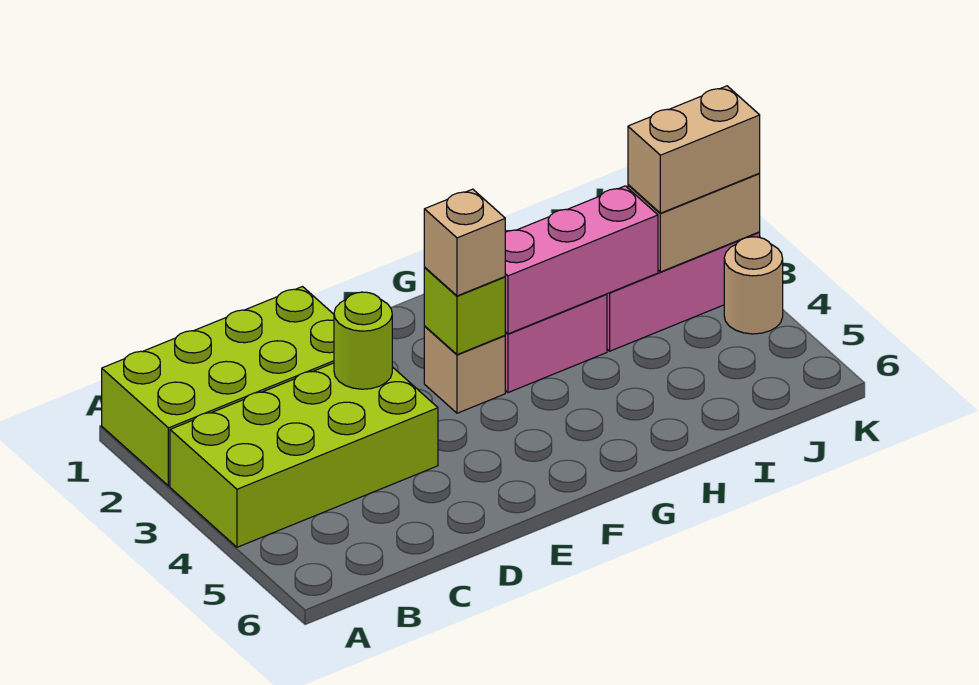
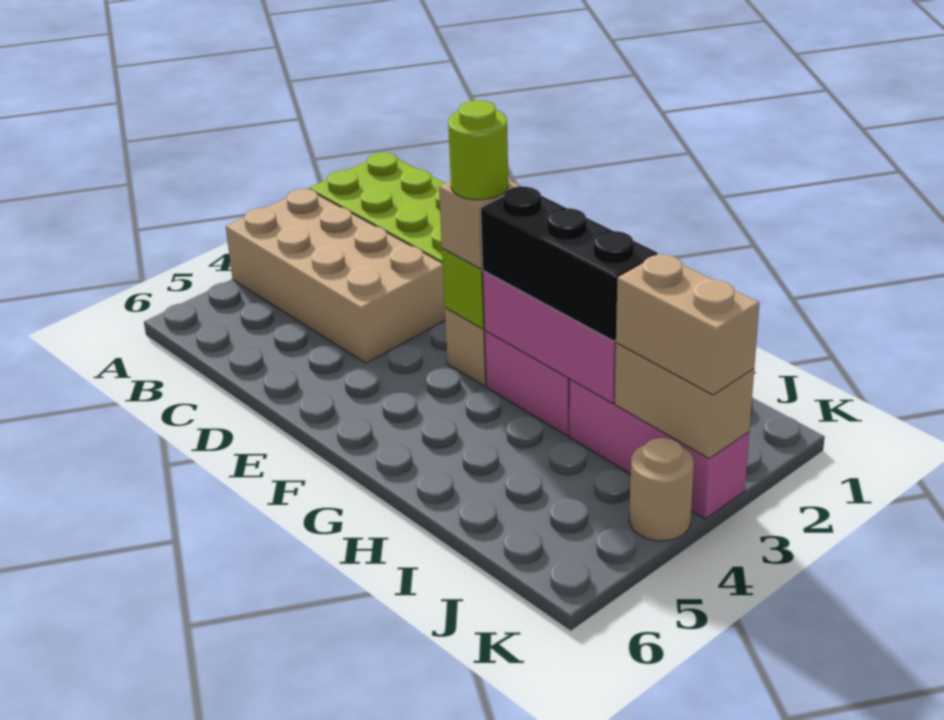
lime 2x4 brick [170,363,438,547] -> tan 2x4 brick [226,189,445,363]
lime 1x1 round brick [334,292,392,389] -> lime 1x1 round brick moved to [448,100,508,200]
none -> black 1x3 brick [481,187,657,341]

